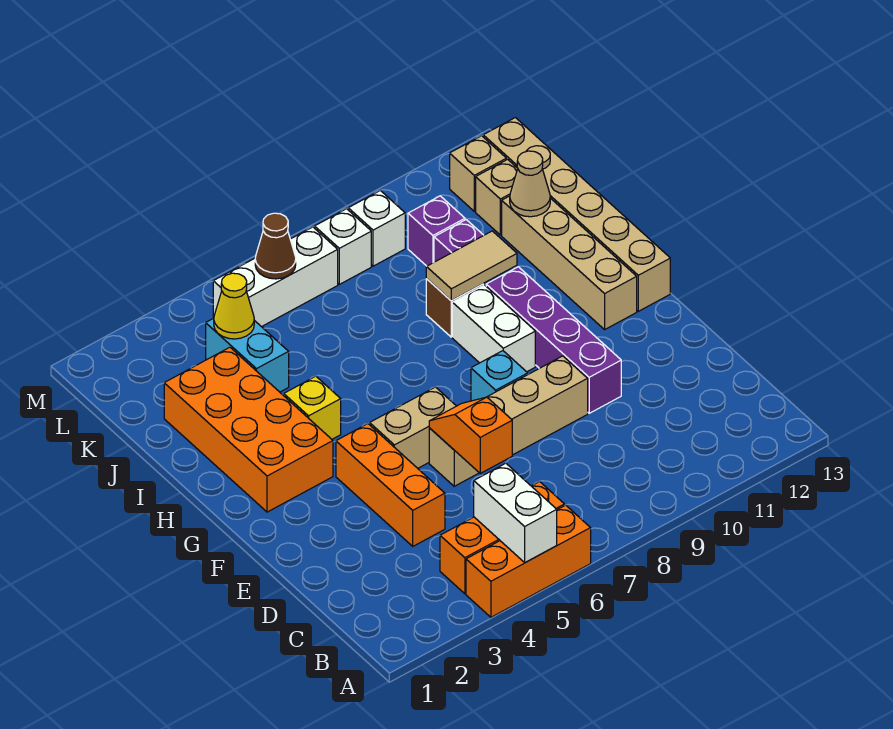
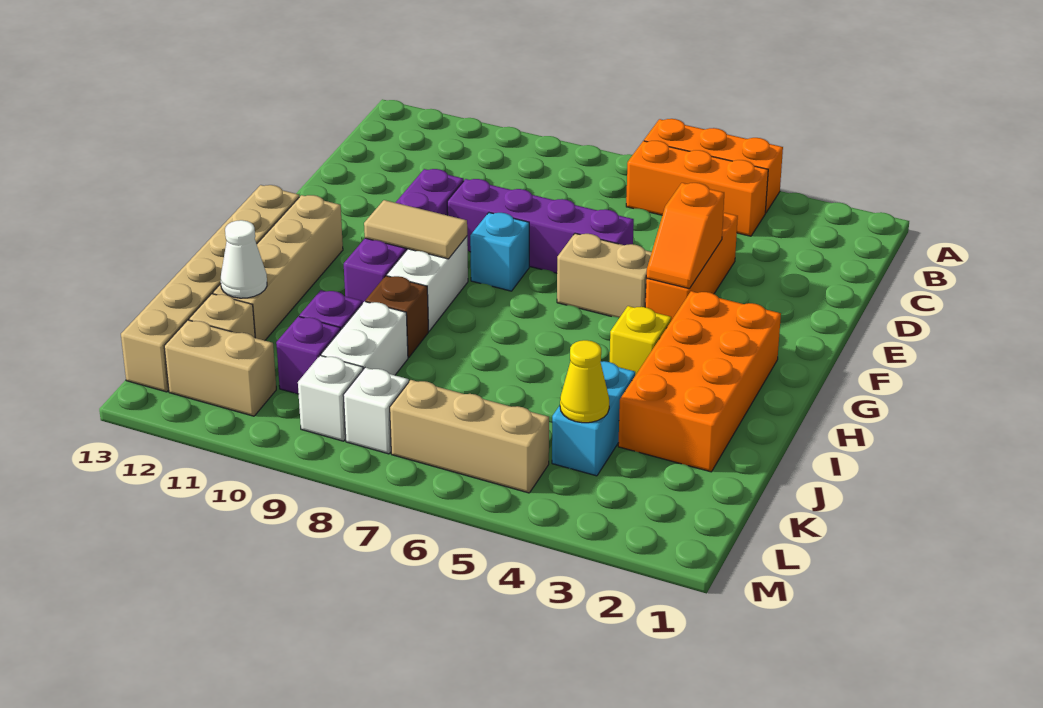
white 1x2 brick [474,463,557,563] -> white 1x2 brick moved to [321,302,408,375]
orange 1x2 slope [429,397,512,473] -> orange 1x2 slope moved to [646,183,724,289]
tan 1x4 brick [429,356,588,486] -> purple 1x4 brick [447,179,634,273]
tan 1x2 tile [426,231,517,300] -> tan 1x2 tile moved to [364,200,467,259]
tan 1x1 cone [510,151,550,217] -> white 1x1 cone [221,220,267,298]
white 1x3 brick [213,227,338,327] -> tan 1x3 brick [390,380,549,493]
brown 1x1 cone [255,213,296,279] -> none
tan 1x1 brick [450,136,506,211] -> tan 1x2 brick [164,320,276,416]

